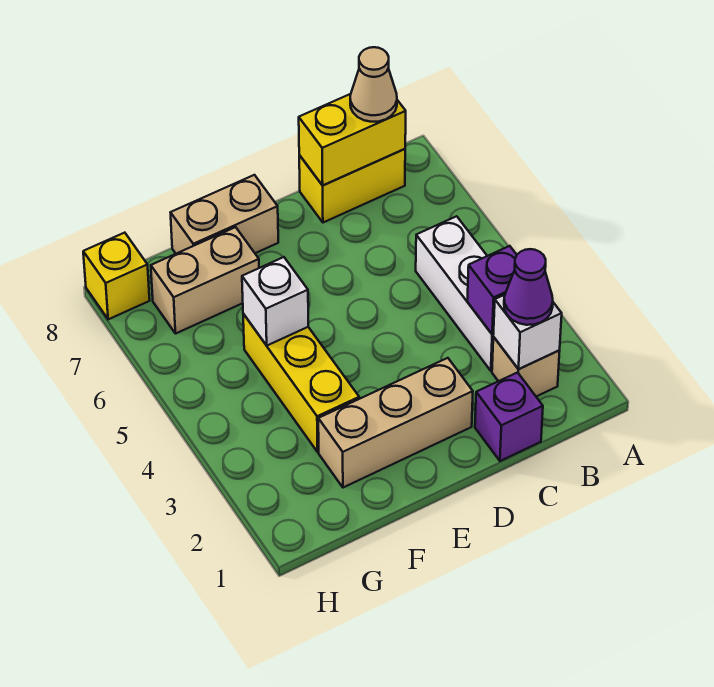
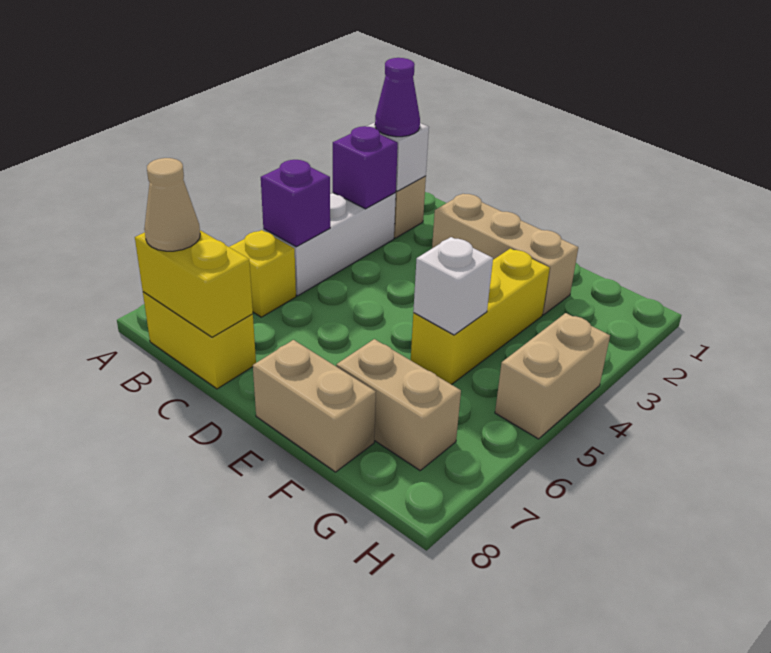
purple 1x1 brick [475,373,543,461] -> purple 1x1 brick moved to [261,160,330,247]
none -> tan 1x2 brick [495,313,610,439]
yellow 1x1 brick [83,233,150,319] -> yellow 1x1 brick moved to [230,230,296,317]

